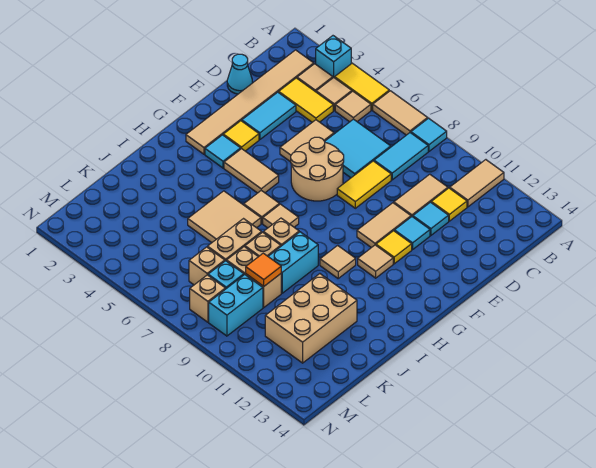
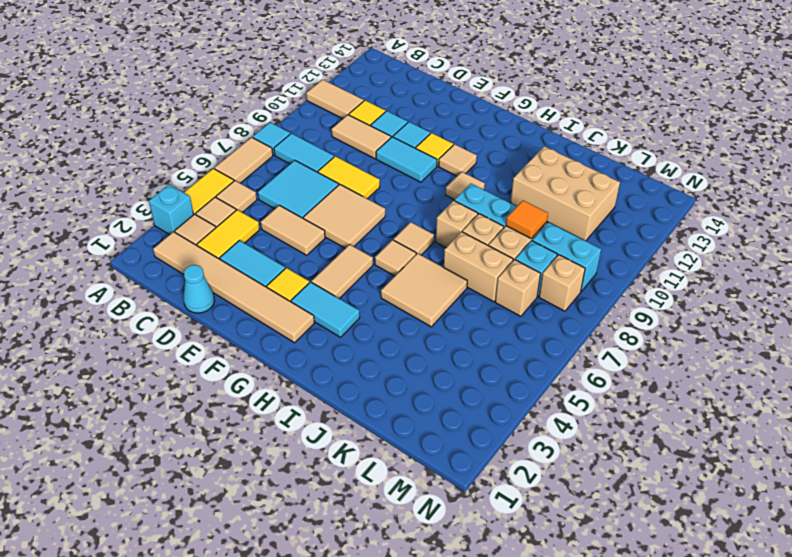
tan 2x2 round brick [291,137,344,201] -> tan 2x2 tile [303,184,385,248]
tan 1x2 tile [357,203,411,248] -> cyan 1x2 tile [376,137,437,182]
cyan 1x1 tile [205,135,241,168] -> cyan 1x2 tile [291,282,360,337]

